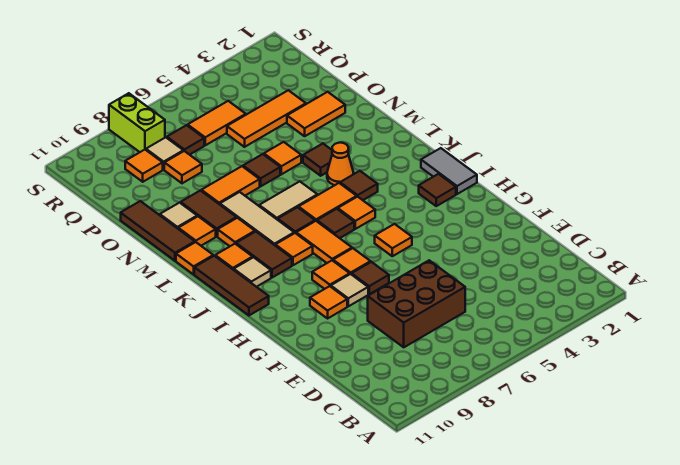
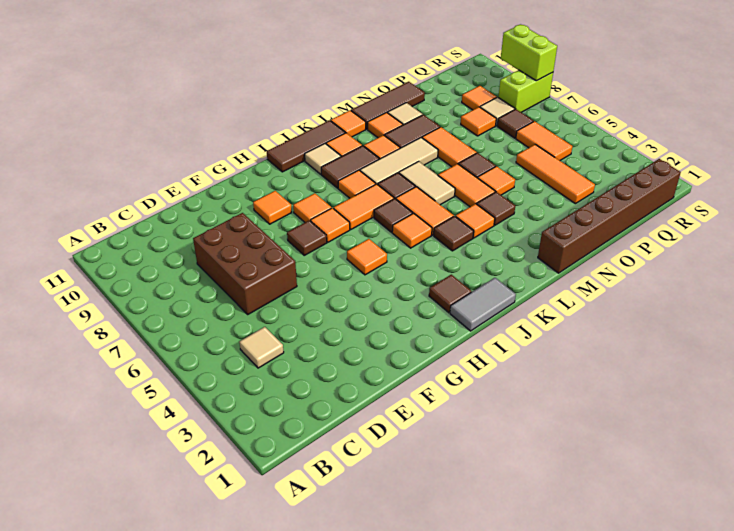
tan 1x1 tile [331,274,368,306] -> tan 1x1 tile moved to [239,327,284,368]
orange 1x1 cone [327,143,354,185] -> orange 1x1 tile [456,204,495,238]
none -> brown 1x6 brick [538,159,681,273]
orange 1x2 tile [287,92,345,136] -> orange 1x2 tile moved to [438,164,495,207]
none -> lime 1x2 brick [501,25,557,81]

